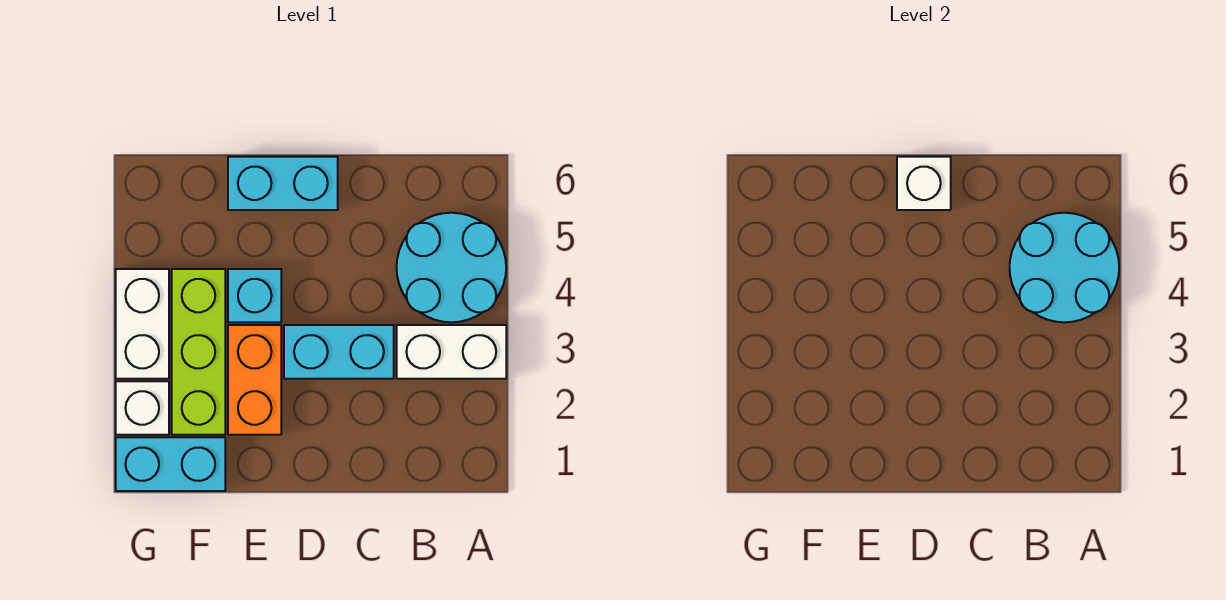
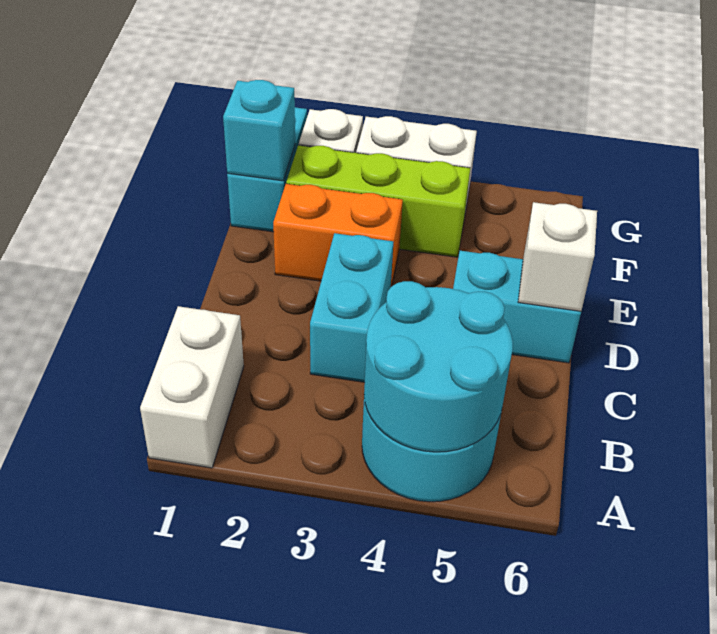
white 1x2 brick [397,325,506,379] -> white 1x2 brick moved to [140,306,244,468]
cyan 1x2 brick [228,157,338,210] -> cyan 1x2 brick turned to [453,251,581,363]
cyan 1x1 brick [228,269,281,322] -> cyan 1x1 brick moved to [223,80,295,181]

